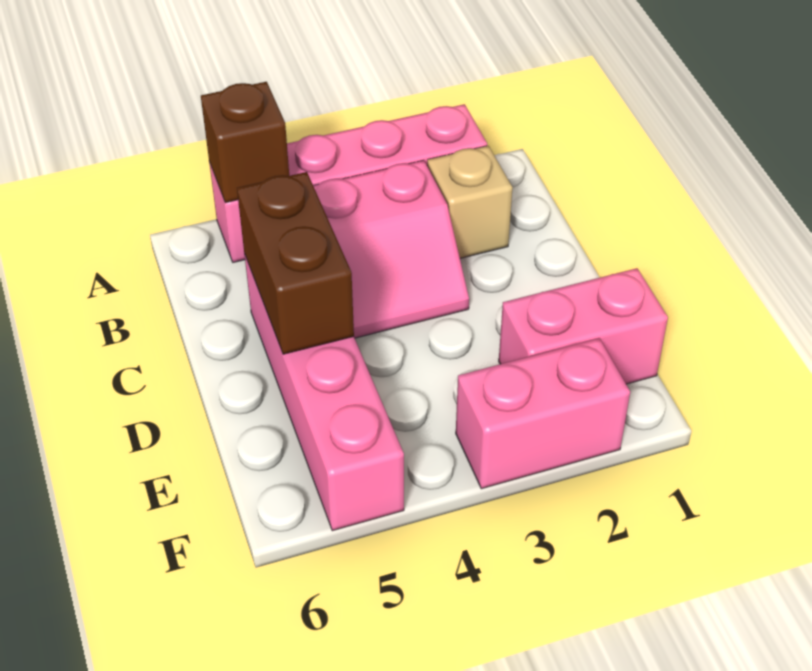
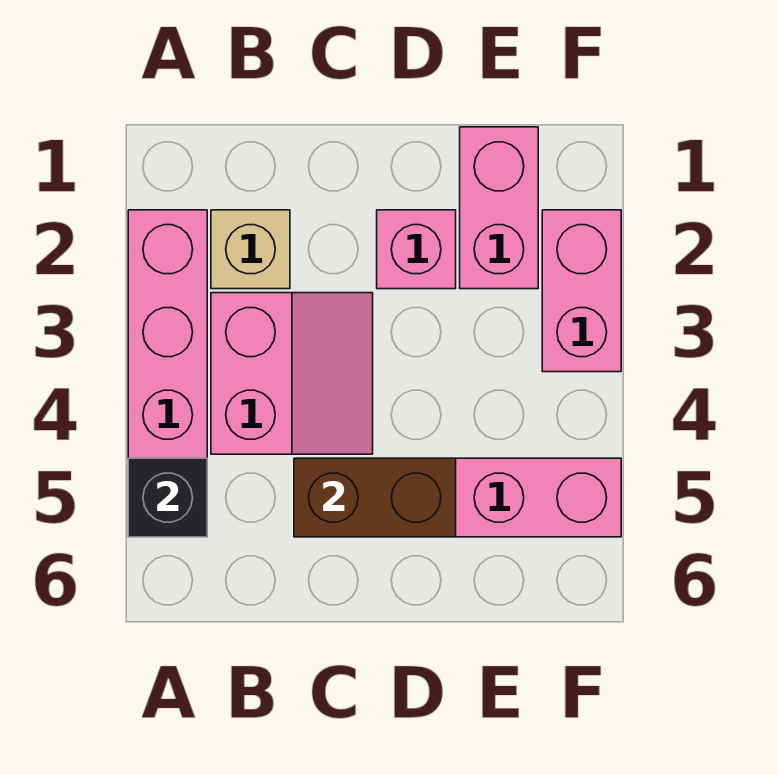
brown 1x1 brick [201,82,289,203] -> black 1x1 brick [128,458,207,537]
none -> pink 1x1 brick [377,210,456,289]

